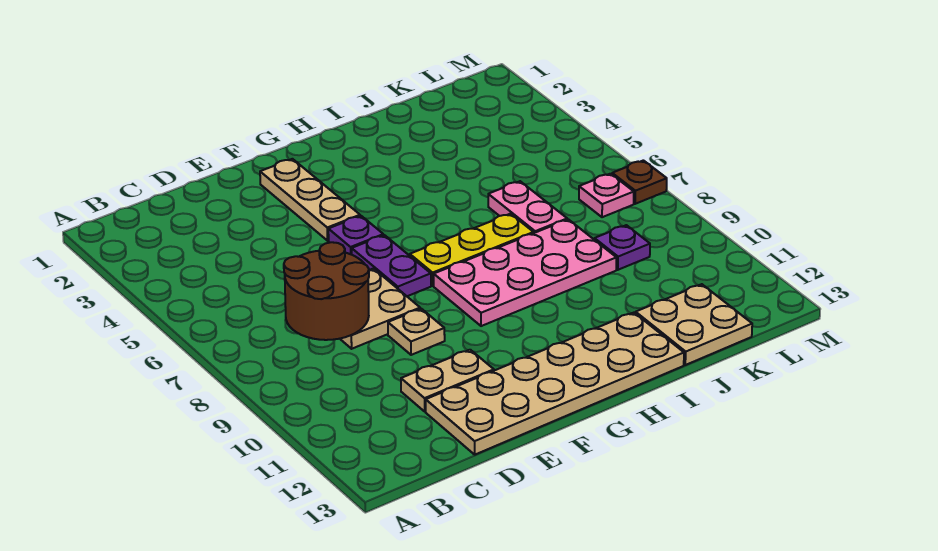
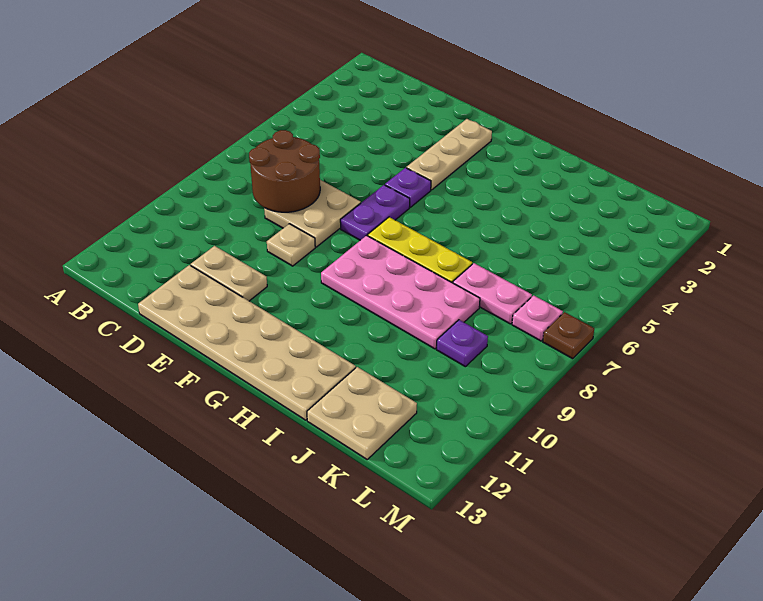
pink 1x2 plate [488,181,567,233] -> pink 1x2 plate turned to [453,263,532,324]

